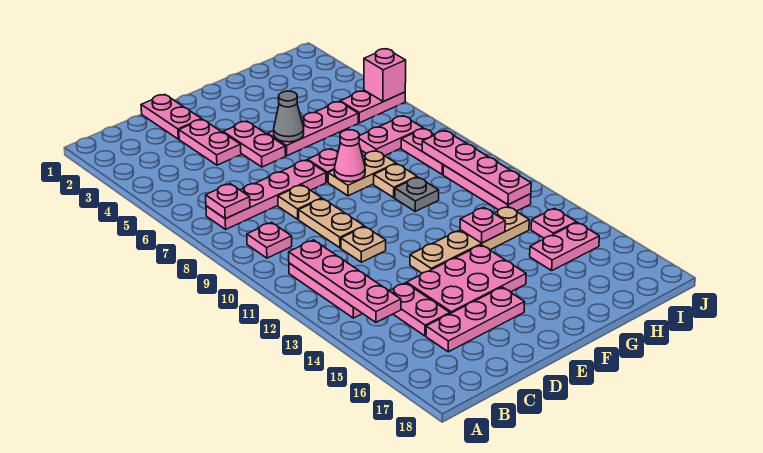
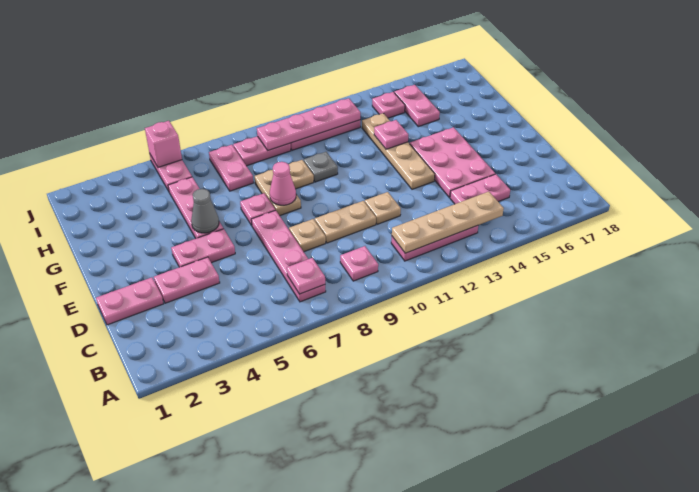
pink 1x4 plate [289,240,401,322] -> tan 1x4 plate [392,192,504,253]
pink 1x3 plate [426,287,525,352] -> none

